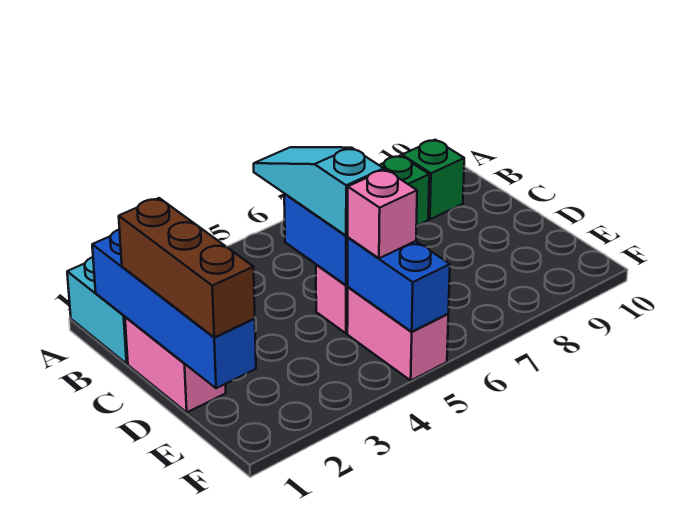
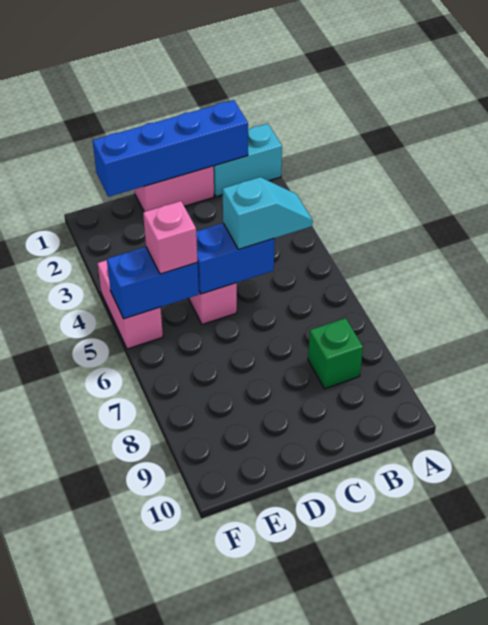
cyan 1x3 slope [254,147,384,236] -> cyan 1x2 slope [223,177,313,249]
green 1x1 brick [402,140,464,219] -> none
brown 1x3 brick [119,198,255,337] -> none
pink 1x2 brick [347,287,448,380] -> pink 1x2 brick turned to [97,260,163,349]

